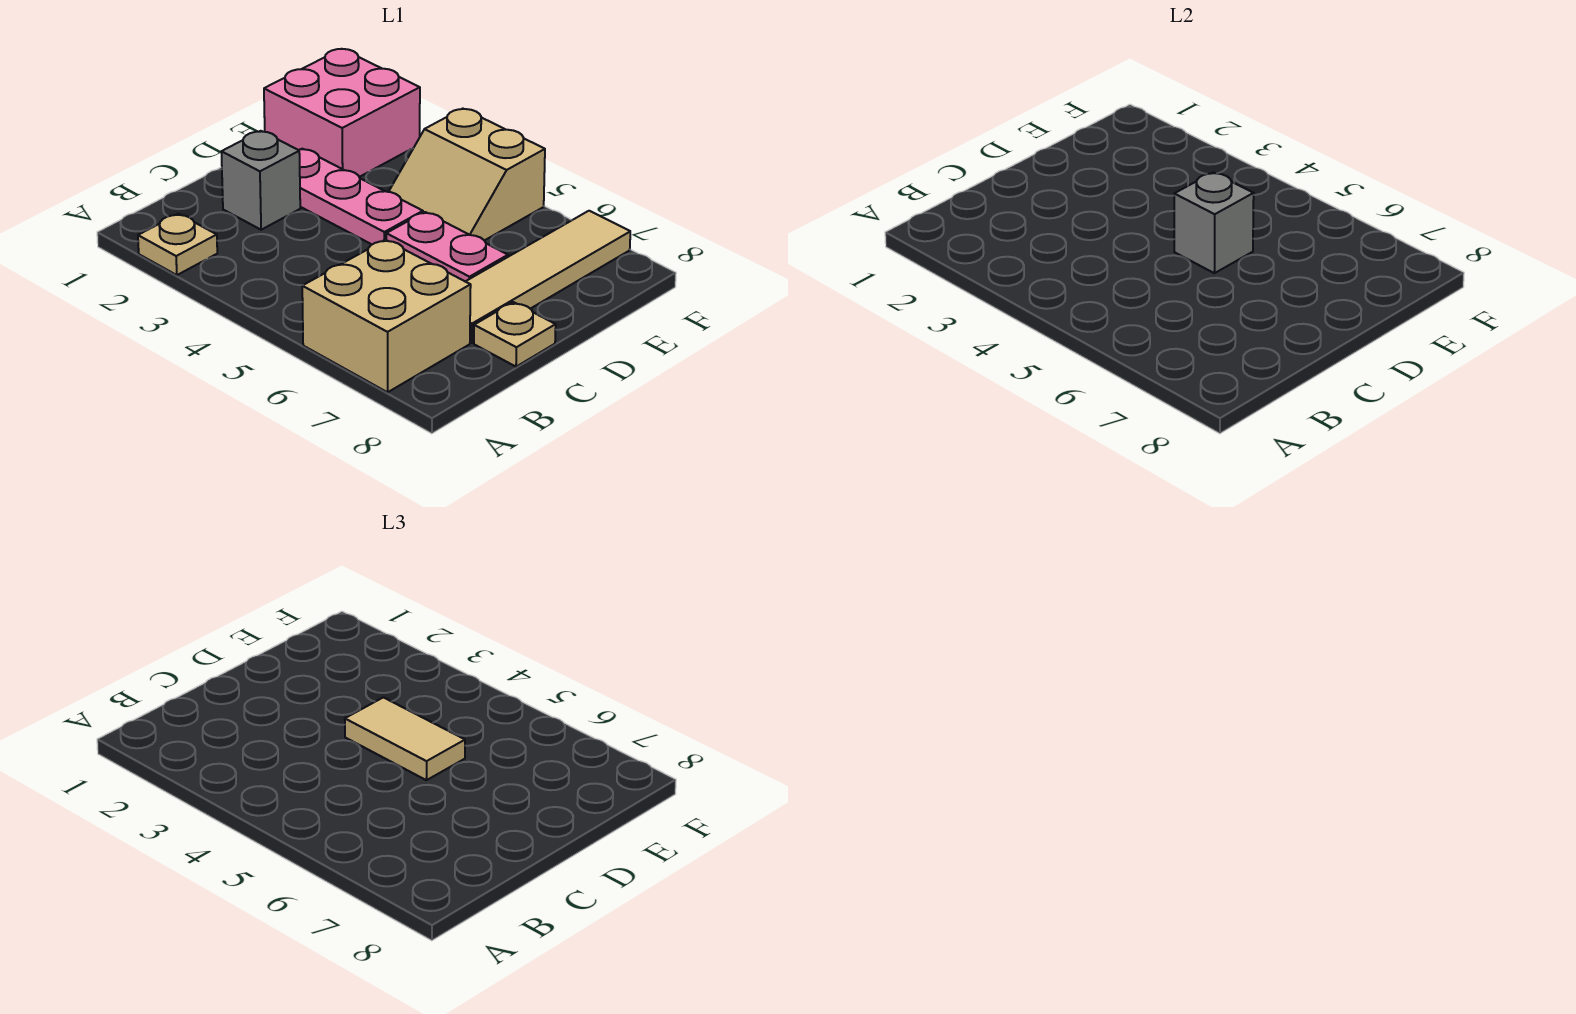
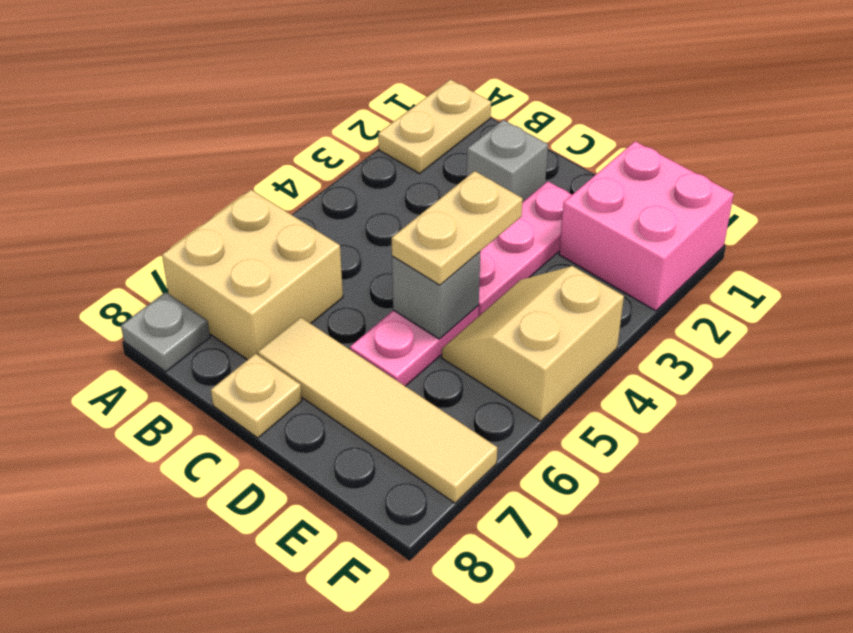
tan 1x1 plate [138,214,217,275] -> tan 1x2 plate [378,80,491,173]
none -> grey 1x1 plate [121,292,210,372]
tan 1x2 tile [345,698,465,780] -> tan 1x2 plate [392,171,523,285]

